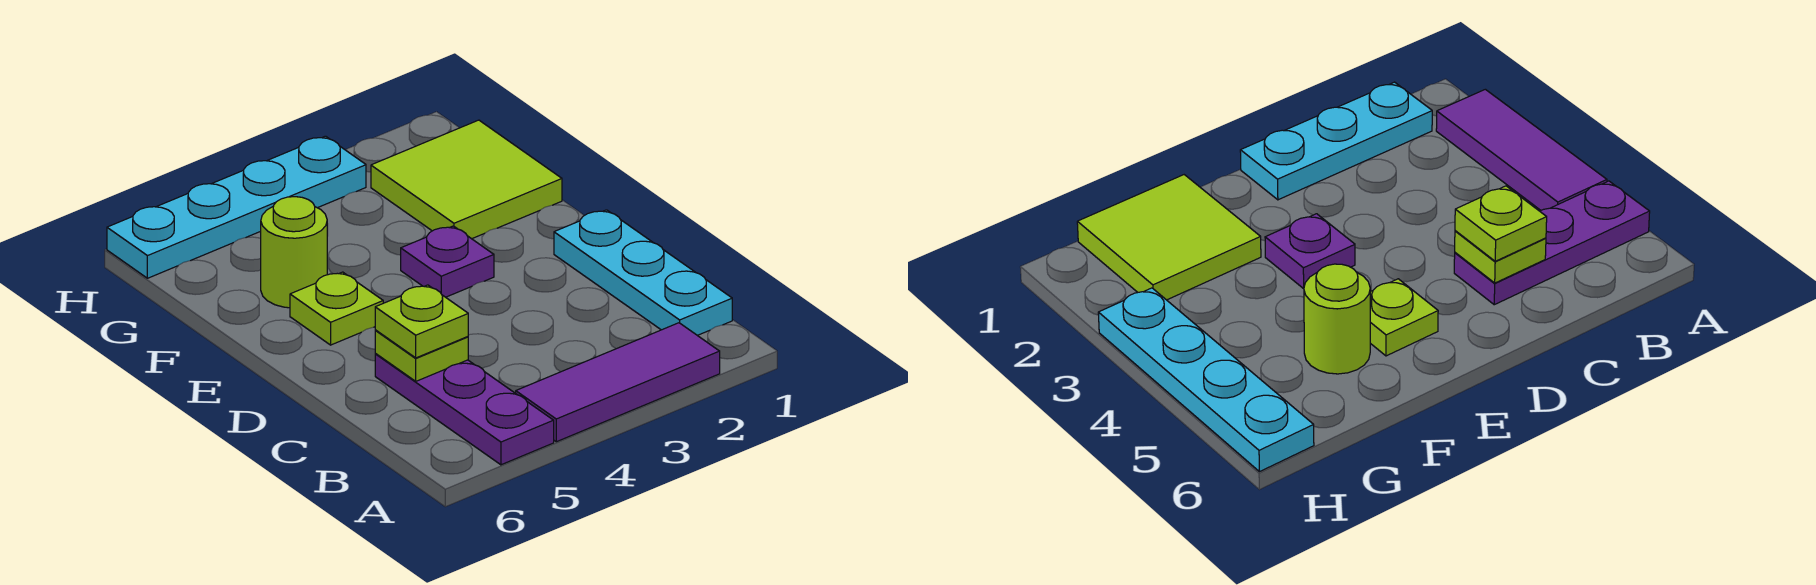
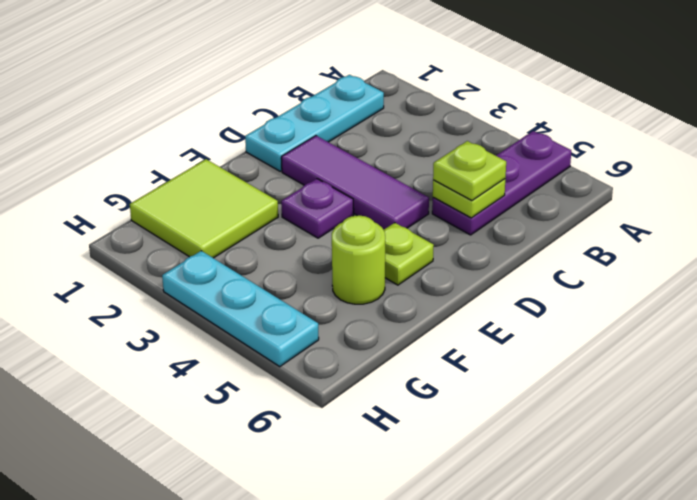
purple 1x3 tile [516,323,720,442] -> purple 1x3 tile moved to [281,136,429,230]
cyan 1x4 plate [107,136,366,278] -> cyan 1x3 plate [162,251,319,367]

